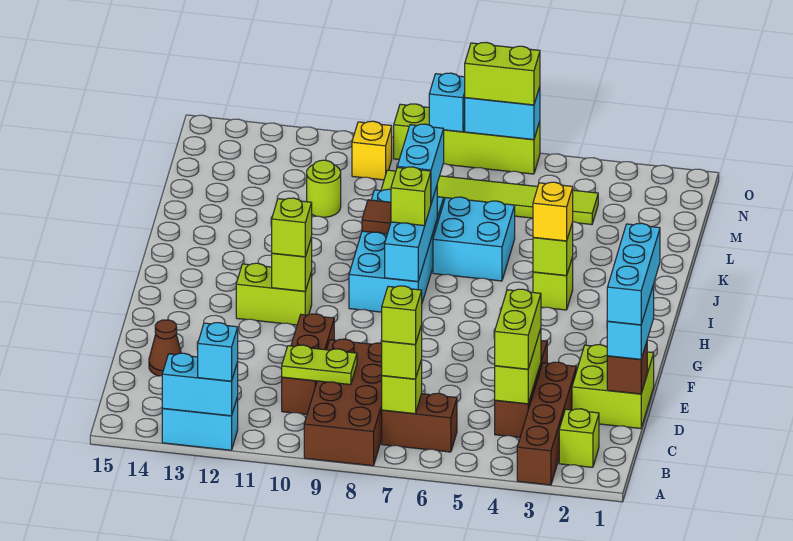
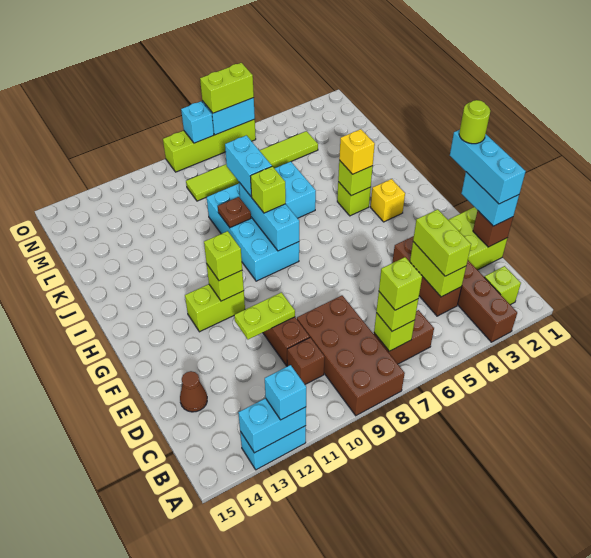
lime 1x2 plate [282,345,357,385] -> lime 1x2 plate moved to [234,292,295,339]
brown 1x1 tile [362,200,391,234] -> brown 1x1 plate [218,197,251,228]
lime 1x1 round brick [307,160,341,217] -> lime 1x1 round brick moved to [459,100,490,144]
yellow 1x1 brick [352,121,392,180] -> yellow 1x1 brick moved to [371,179,405,222]

